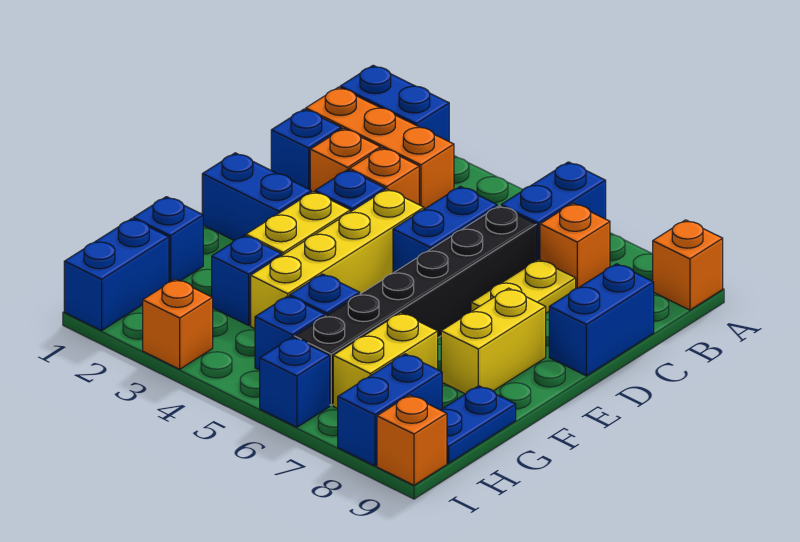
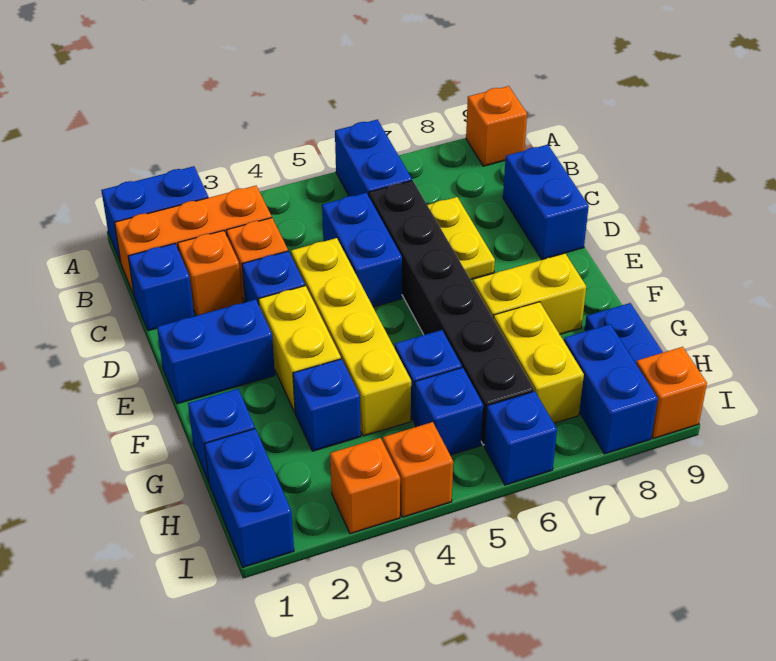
orange 1x1 brick [540,203,610,289] -> orange 1x1 brick moved to [383,422,453,517]
yellow 1x2 brick [441,288,546,394] -> yellow 1x2 brick turned to [473,253,586,334]

